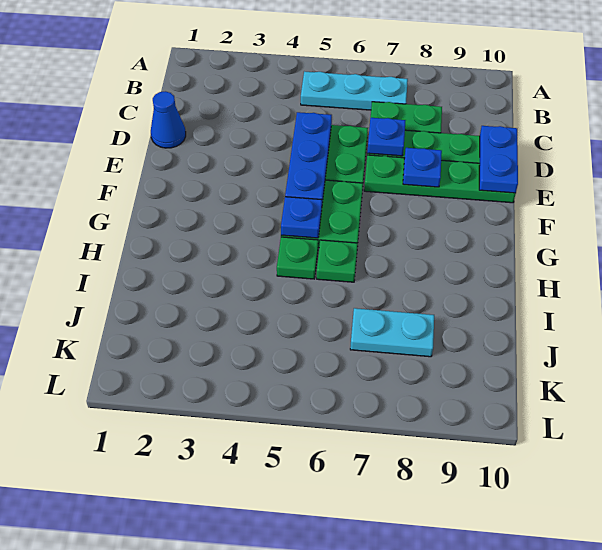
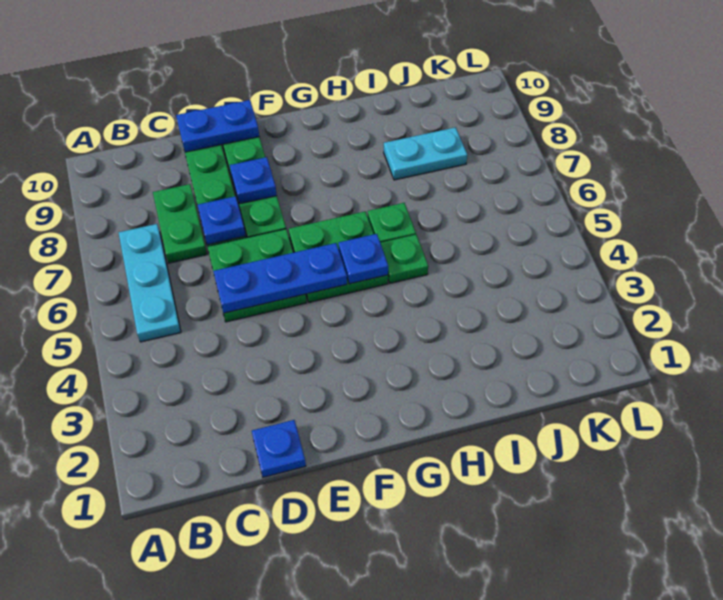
blue 1x1 cone [151,91,186,148] -> blue 1x1 plate [252,420,306,477]
cyan 1x2 plate [350,308,434,357] -> cyan 1x2 plate turned to [384,127,467,180]

